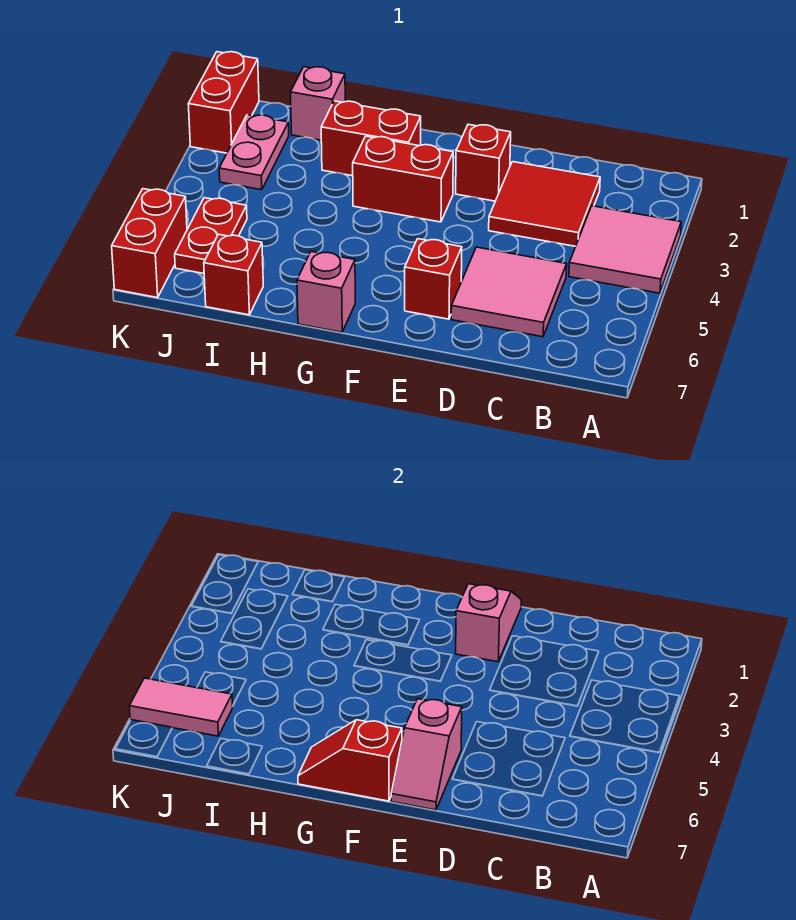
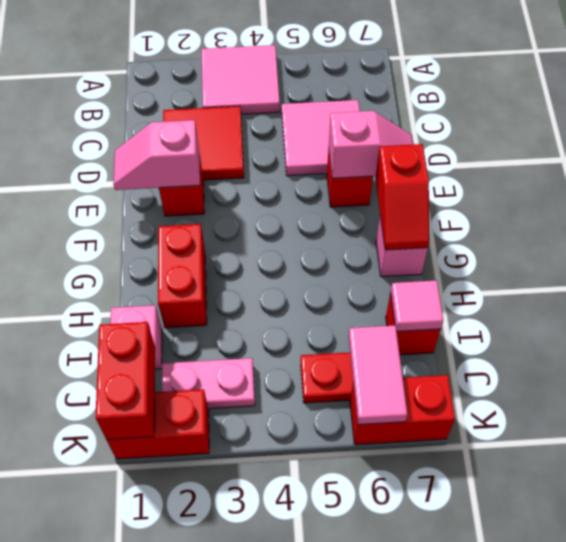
red 1x2 brick [353,136,453,222] -> red 1x2 brick moved to [95,322,155,440]
none -> pink 1x1 tile [391,280,443,331]

